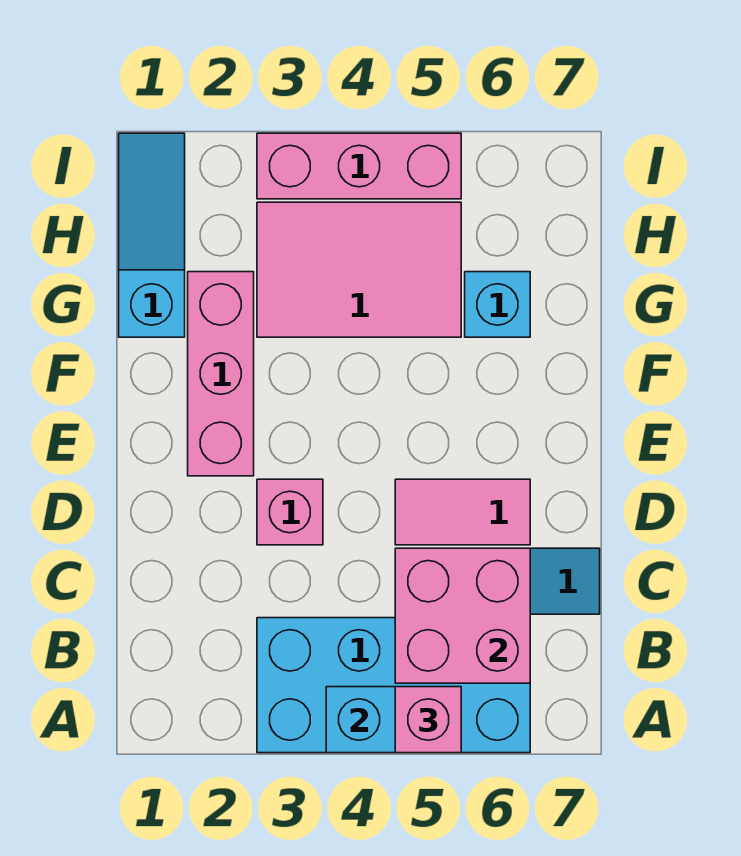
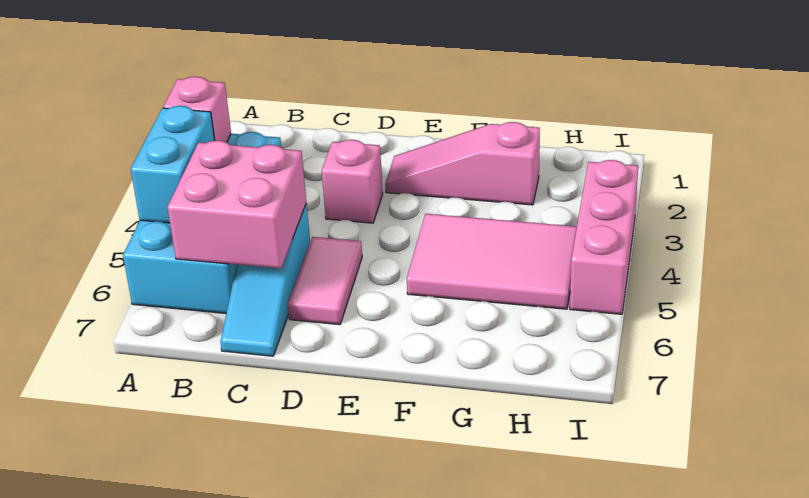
pink 1x1 brick [395,687,461,753] -> pink 1x1 brick moved to [163,77,231,142]
pink 1x3 brick [188,272,254,476] -> pink 1x3 slope [385,122,540,205]
cyan 1x3 slope [119,133,185,337] -> none
pink 2x3 tile [257,202,461,337] -> pink 2x3 tile turned to [407,214,577,309]
cyan 1x1 brick [465,272,530,337] -> none

